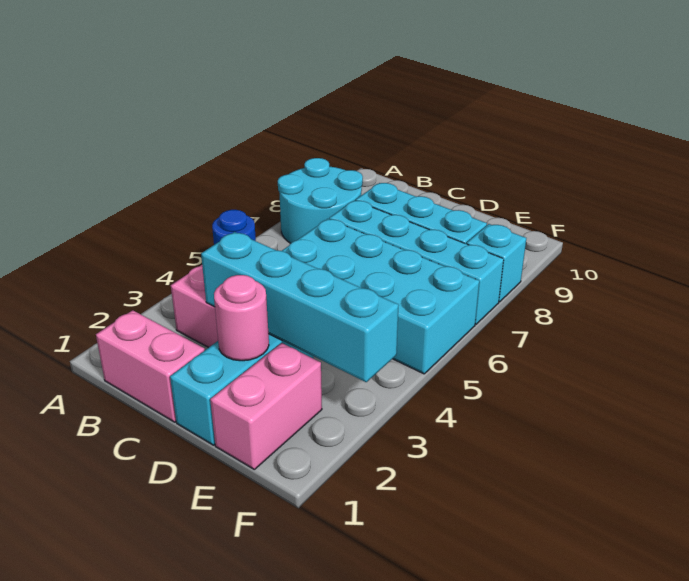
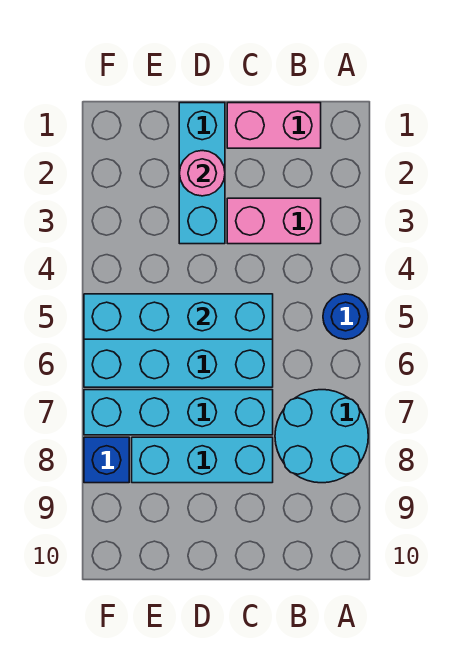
cyan 1x4 brick [201,232,399,382] -> cyan 1x4 brick moved to [84,294,273,339]
pink 1x2 brick [210,343,322,469] -> none
cyan 1x1 brick [466,224,526,302] -> blue 1x1 brick [84,437,129,483]

